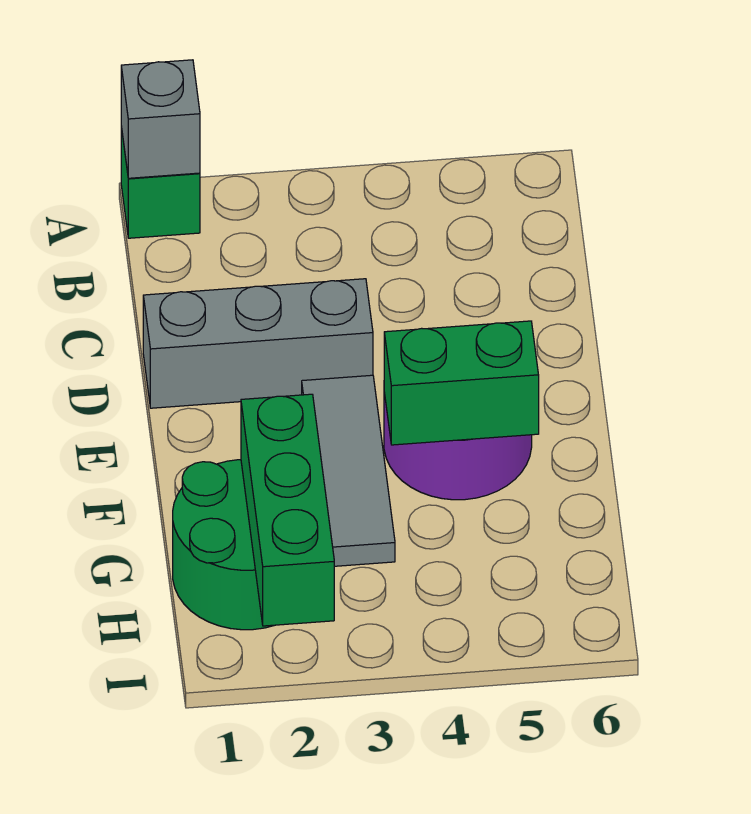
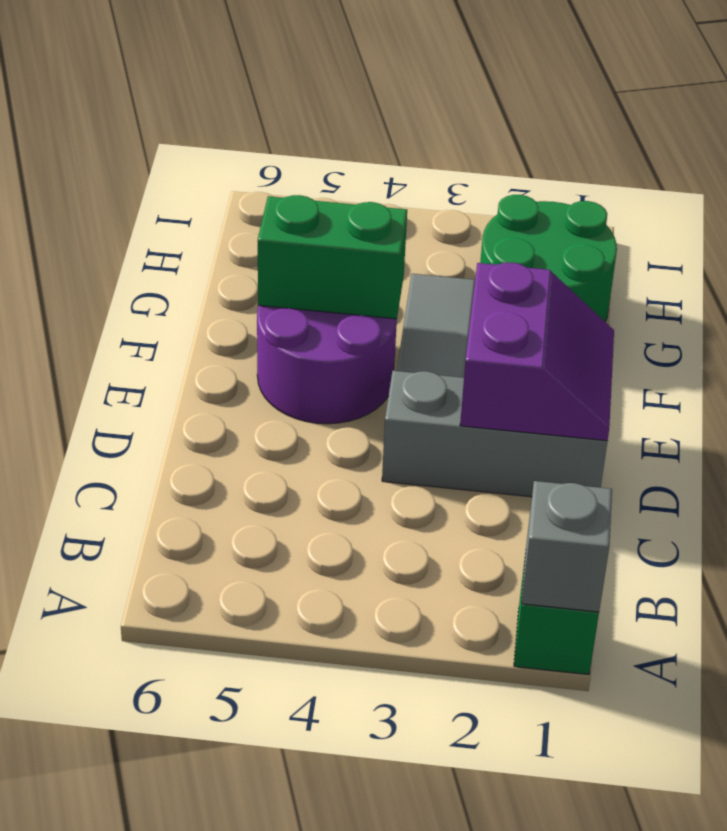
none -> purple 2x2 slope [460,263,614,441]
green 1x3 brick [241,394,334,626] -> none

